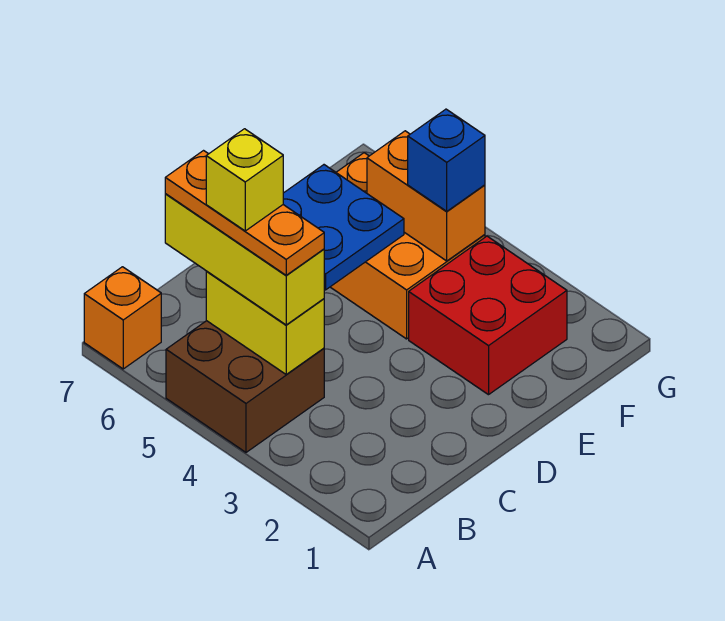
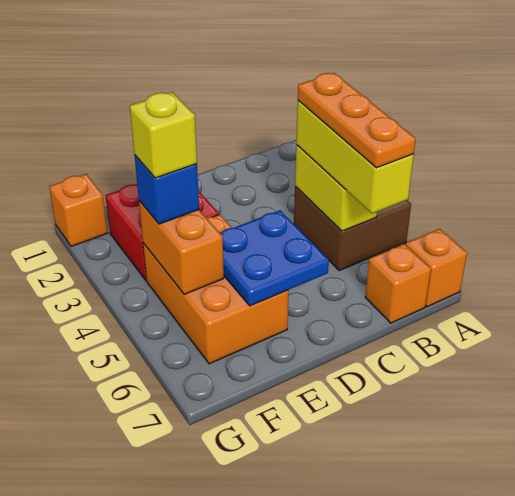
yellow 1x1 brick [206,129,283,231] -> yellow 1x1 brick moved to [130,92,197,178]
none -> orange 1x1 brick [365,244,431,323]
none -> orange 1x1 brick [49,174,107,246]

